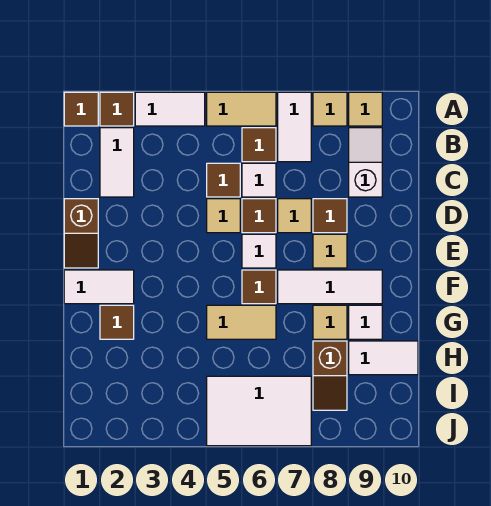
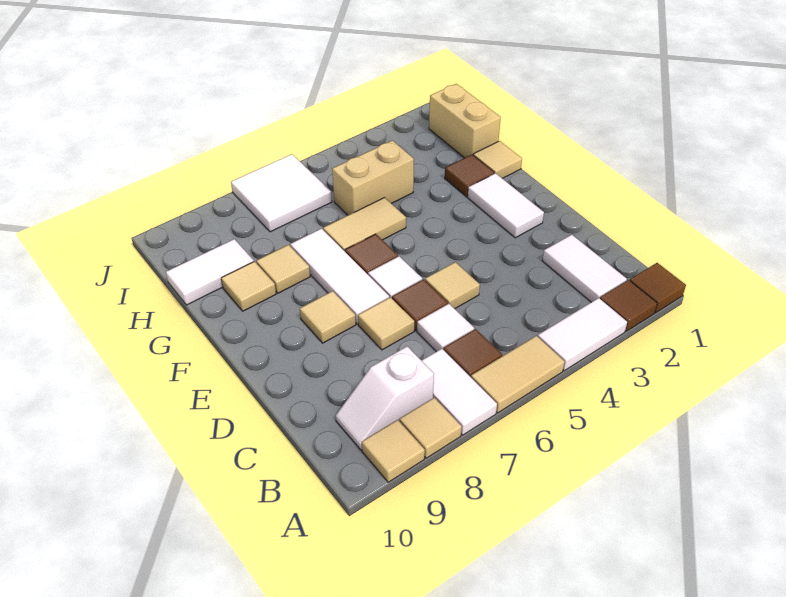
white 1x2 slope [349,128,382,197] -> white 1x2 slope turned to [336,346,434,450]
brown 1x1 tile [207,163,240,197] -> none
brown 1x2 slope [64,199,98,268] -> none
brown 1x1 tile [313,199,347,233] -> none
white 1x2 tile [64,270,134,304] -> white 1x2 tile turned to [468,173,544,238]
white 1x3 tile [278,270,382,304] -> white 1x3 tile turned to [290,229,389,324]
none -> tan 1x1 tile [473,141,522,178]
white 1x1 tile [349,305,382,339] -> tan 1x1 tile [221,262,276,311]
none -> tan 1x2 brick [429,84,501,158]
none -> tan 1x2 brick [332,140,414,215]
brown 1x2 slope [313,341,347,410] -> none
white 2x3 tile [207,376,311,446] -> white 2x2 tile [231,154,332,232]

